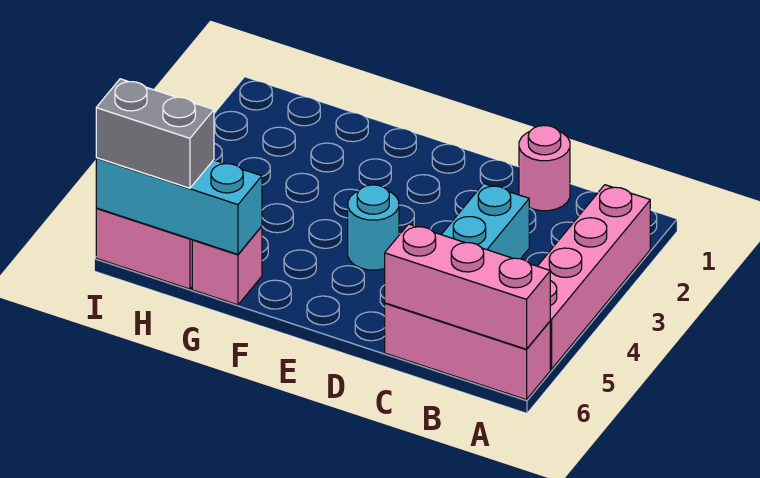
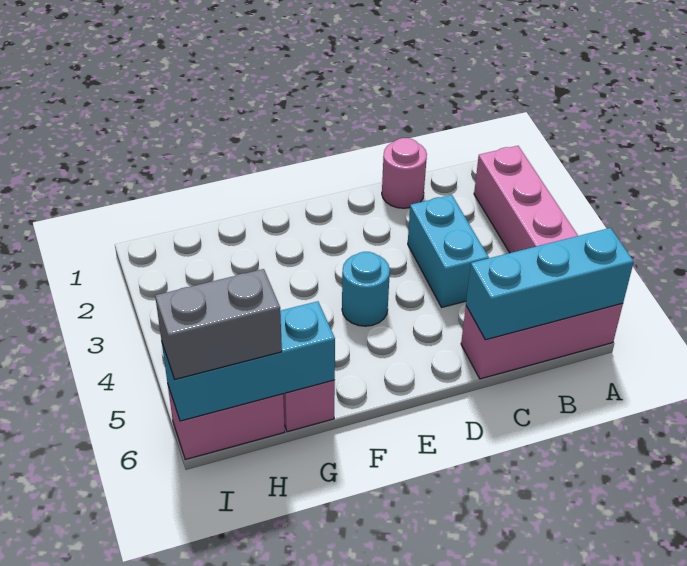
pink 1x3 brick [385,224,550,349] -> cyan 1x3 brick [466,228,634,340]

